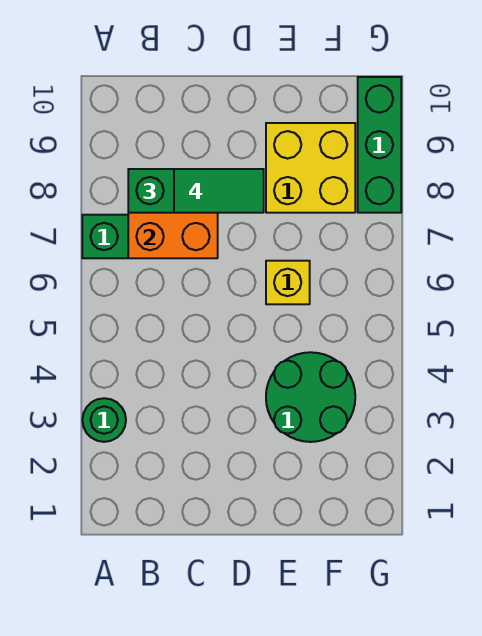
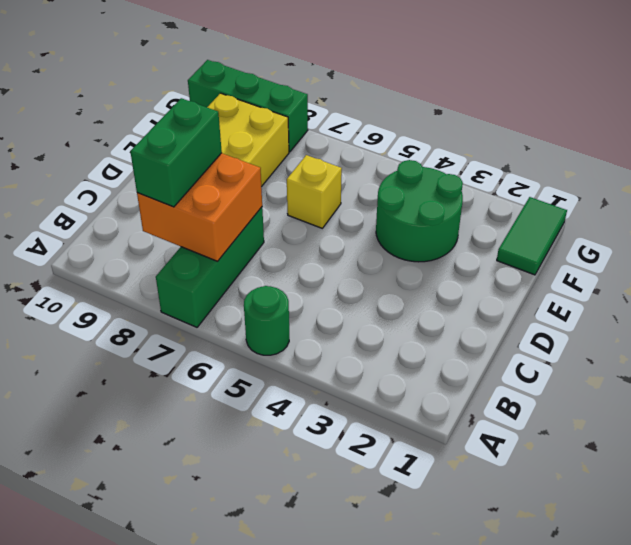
green 1x1 round brick [82,398,126,442] -> green 1x1 round brick moved to [244,286,289,355]
green 1x2 tile [174,169,264,213] -> green 1x2 tile moved to [497,197,567,275]

